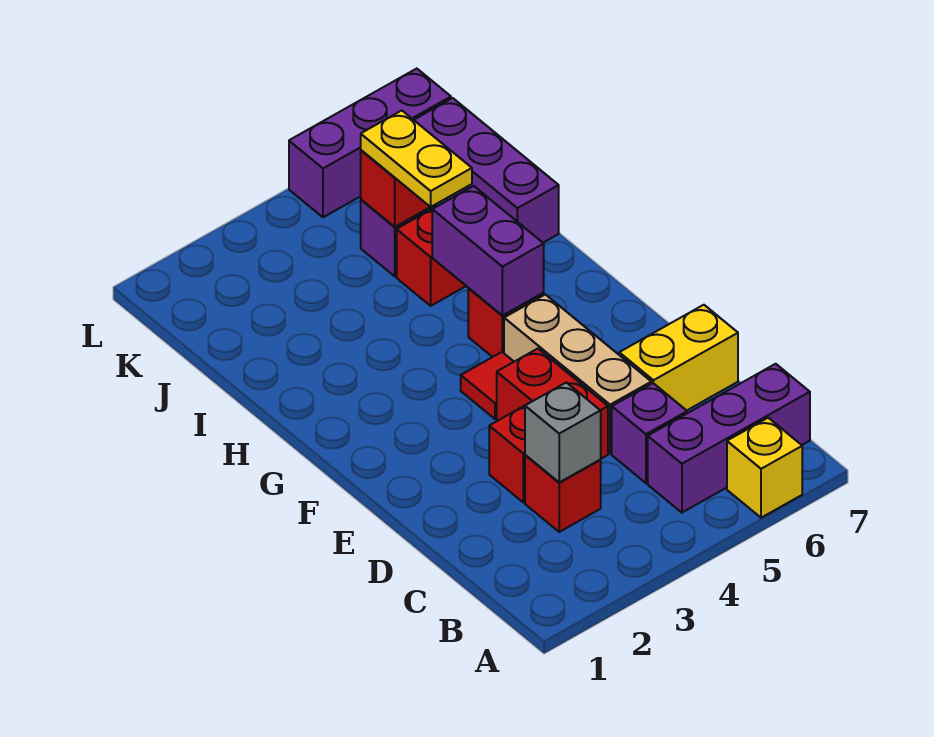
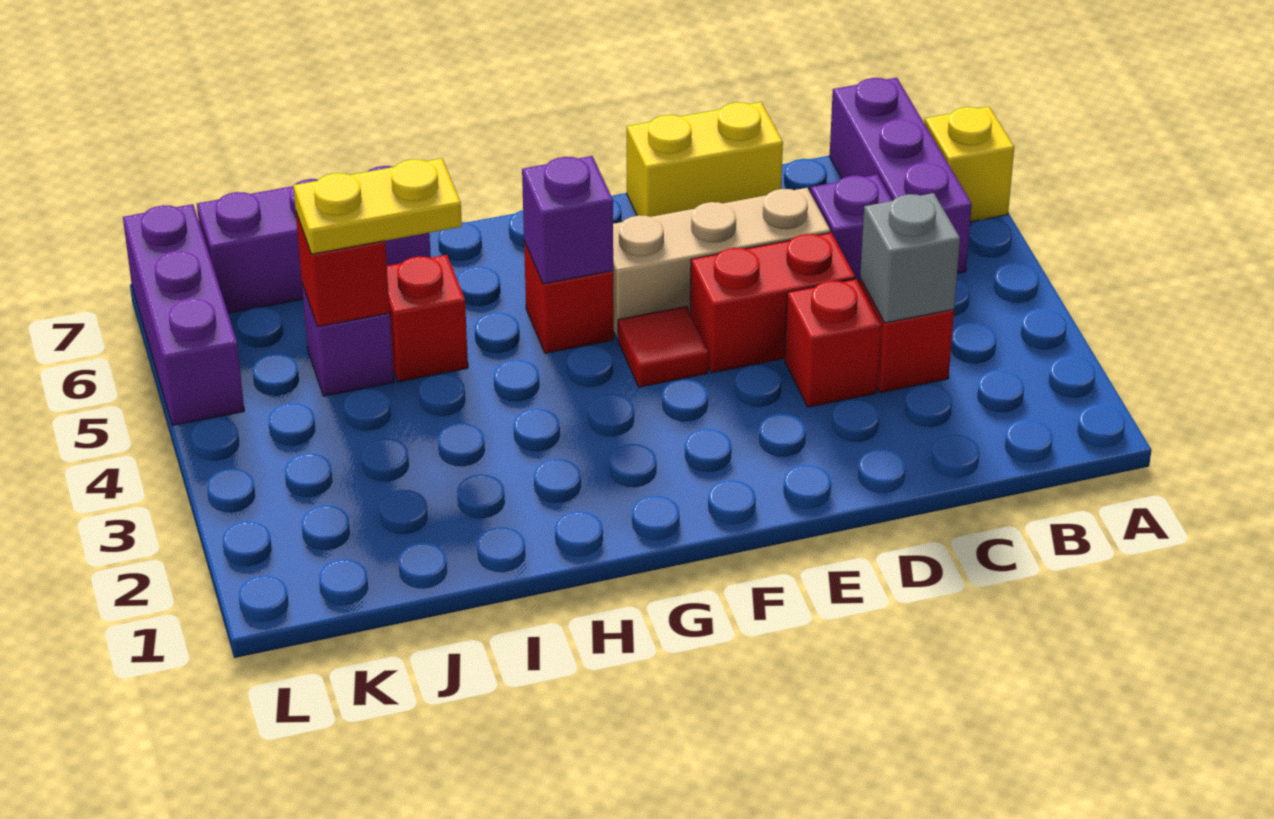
yellow 1x2 brick [619,305,738,410] -> yellow 1x2 brick turned to [627,102,783,217]
purple 1x2 brick [432,186,544,316] -> purple 1x1 brick [522,156,613,284]

